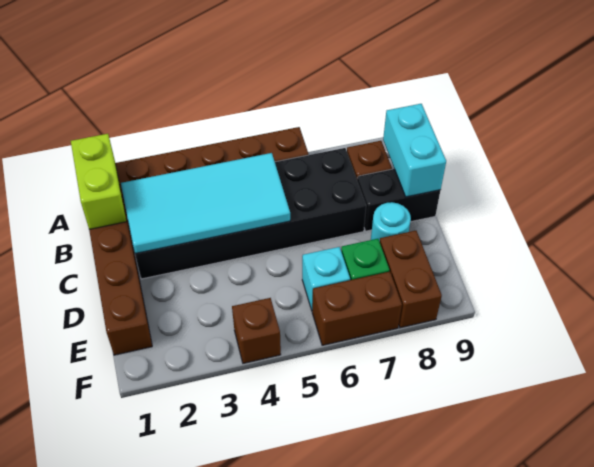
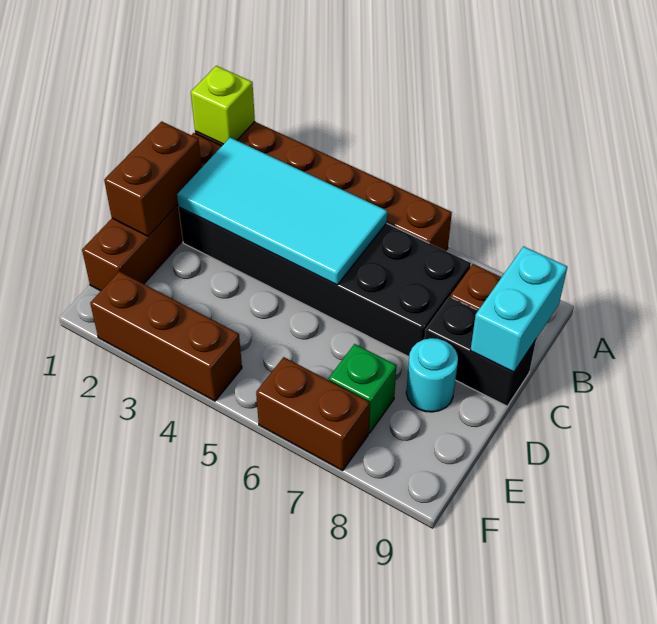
lime 1x2 brick [71,134,127,229] -> lime 1x1 brick [191,66,255,144]
cyan 1x1 brick [302,247,350,310] -> none
brown 1x2 brick [380,231,442,328] -> brown 1x2 brick moved to [104,121,202,236]
brown 1x1 brick [232,298,281,363] -> brown 1x3 brick [90,271,242,401]

